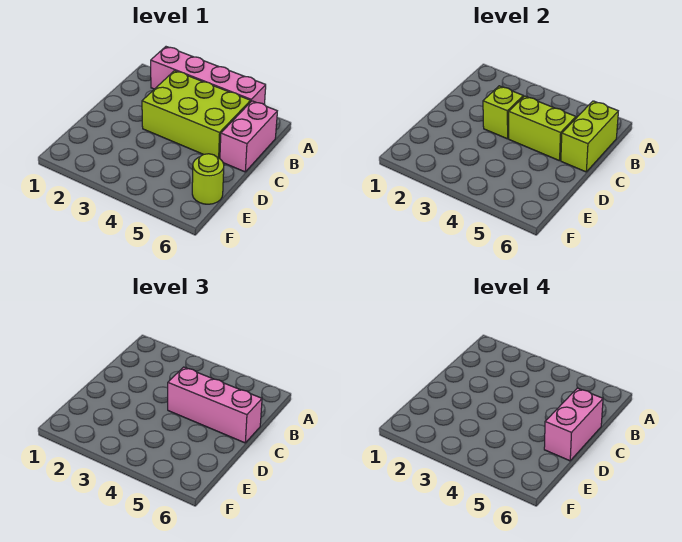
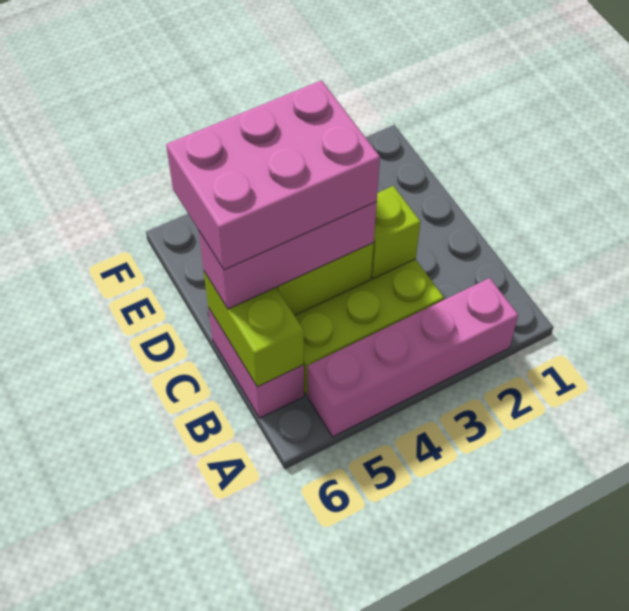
pink 1x2 brick [544,388,603,461] -> pink 2x3 brick [166,80,380,270]
lime 1x1 round brick [192,154,224,204] -> none

